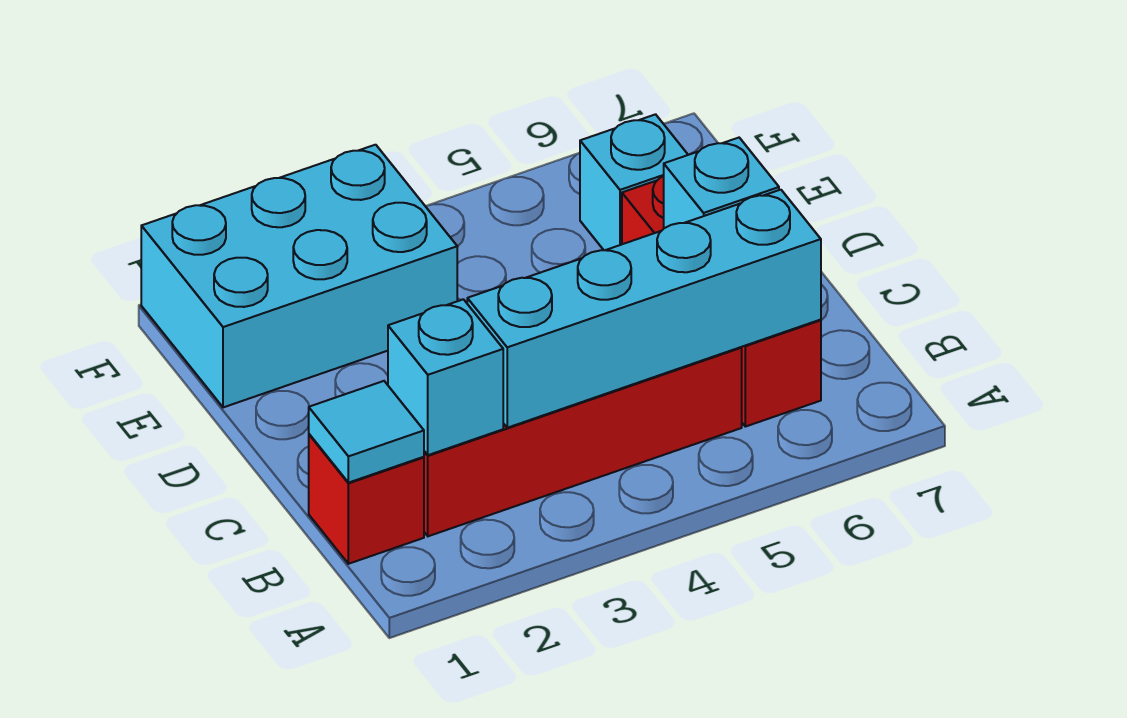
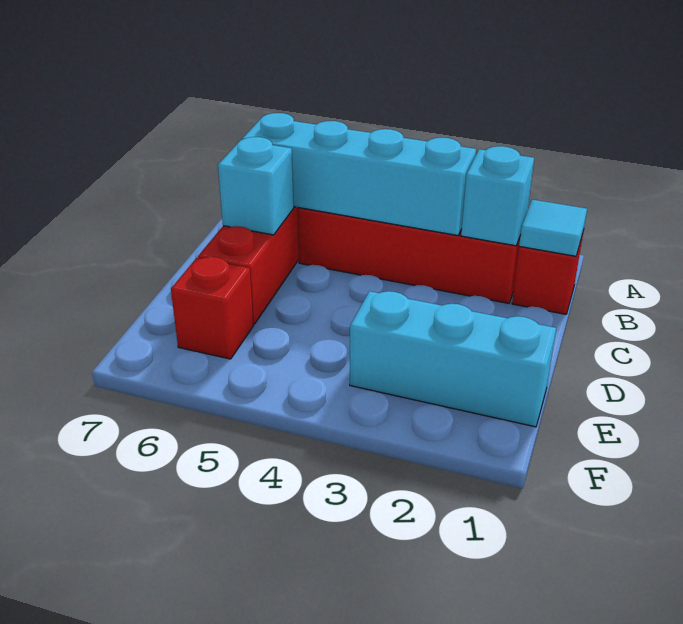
cyan 2x3 brick [141,145,457,407] -> cyan 1x3 brick [350,291,556,427]
cyan 1x1 brick [580,114,688,250] -> red 1x1 brick [171,257,253,359]

